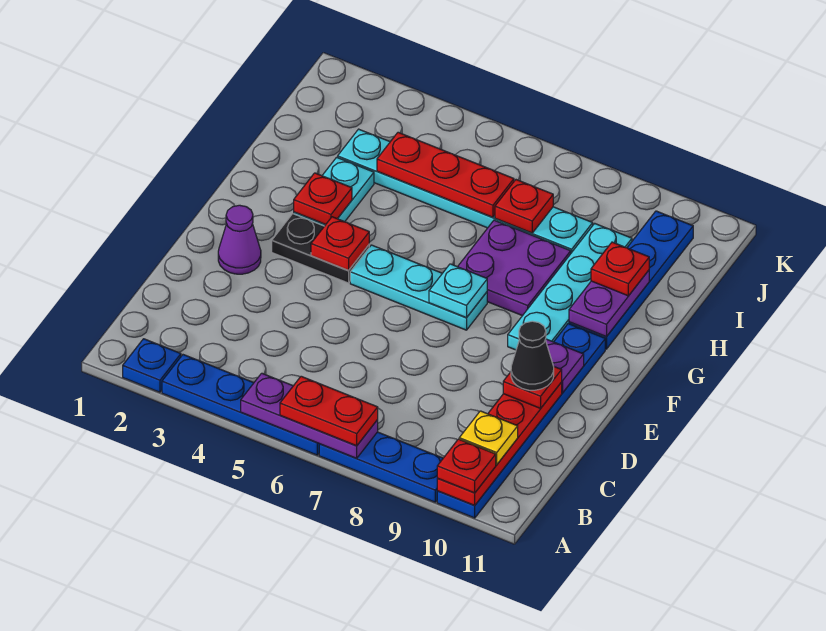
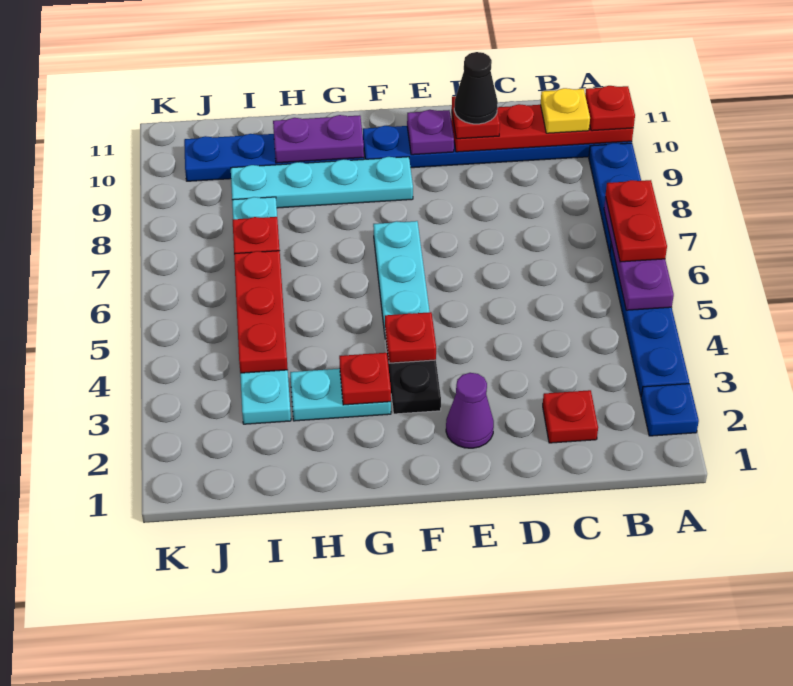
cyan 1x1 plate [429,264,487,318] -> none
purple 2x2 plate [458,220,571,316] -> none
red 1x1 plate [591,242,649,296] -> red 1x1 plate moved to [543,390,598,443]

